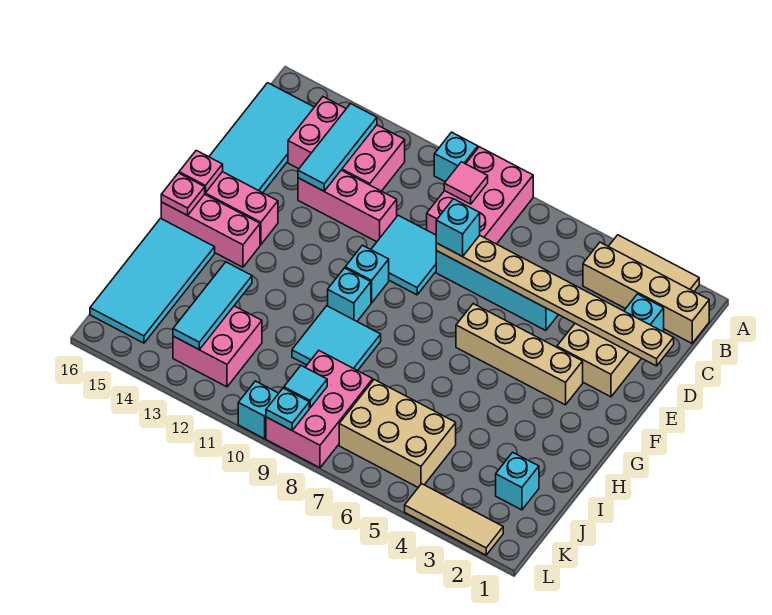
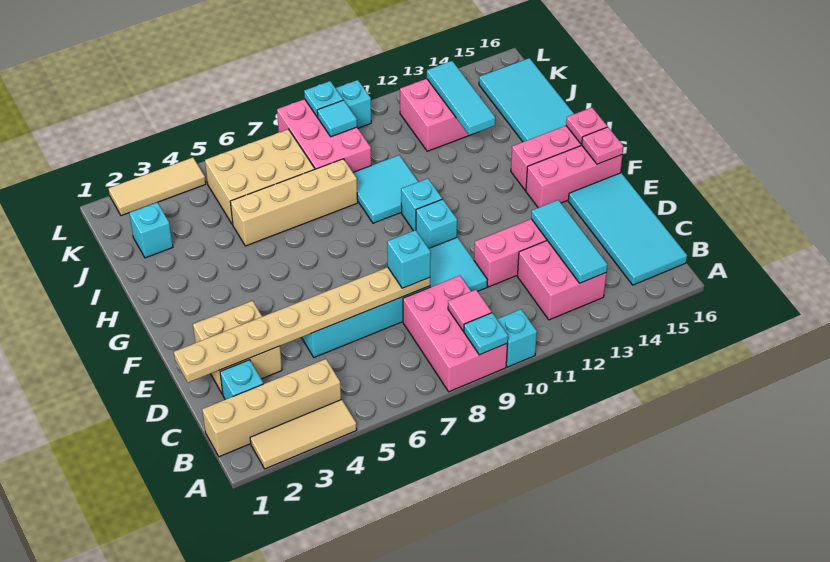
none -> cyan 1x1 plate [464,313,508,355]
pink 2x3 brick [288,97,405,191] -> pink 2x2 brick [517,241,606,320]
tan 1x4 brick [456,304,583,405] -> tan 1x4 brick moved to [230,159,358,246]

